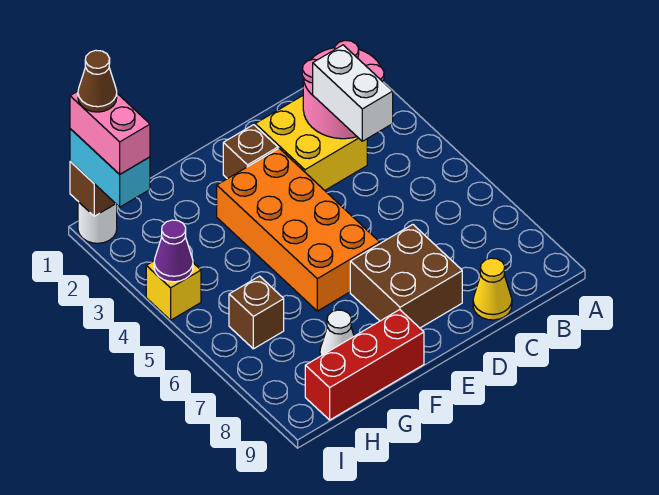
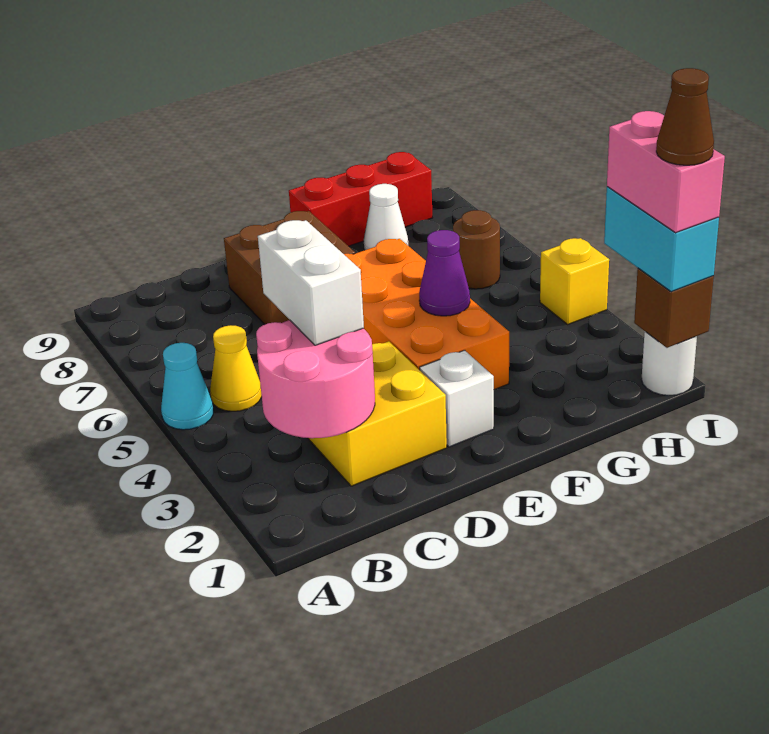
none -> cyan 1x1 cone [161,343,213,430]
yellow 1x1 cone [473,258,512,320] -> yellow 1x1 cone moved to [210,325,262,411]
brown 1x1 brick [223,125,278,179] -> white 1x1 brick [420,350,494,447]
brown 1x1 brick [229,276,284,349] -> brown 1x1 round brick [453,210,500,289]
purple 1x1 cone [154,220,193,282] -> purple 1x1 cone moved to [419,230,470,316]

